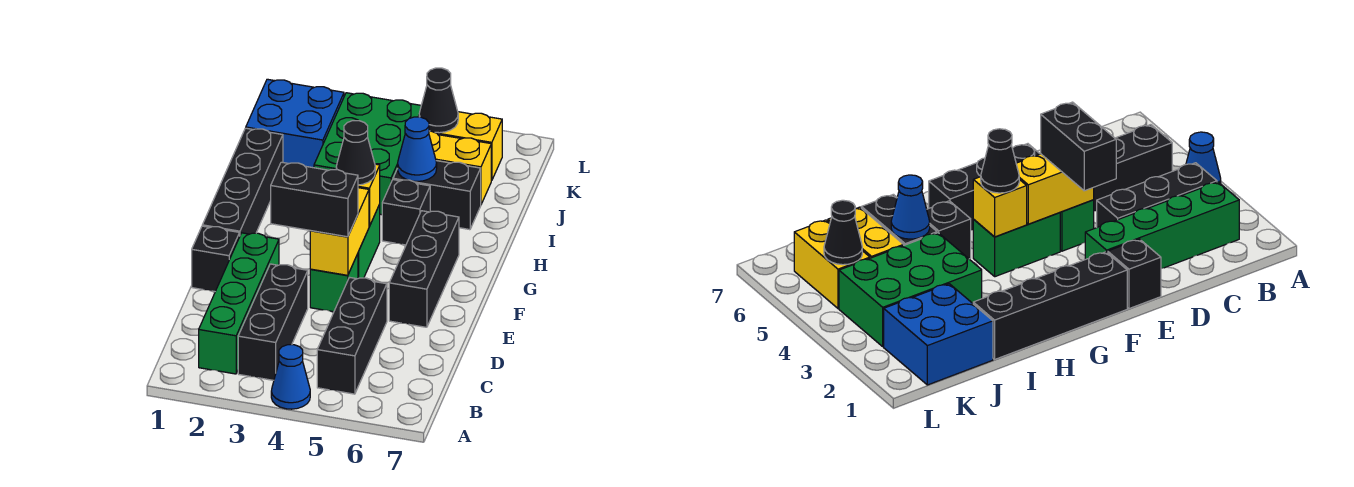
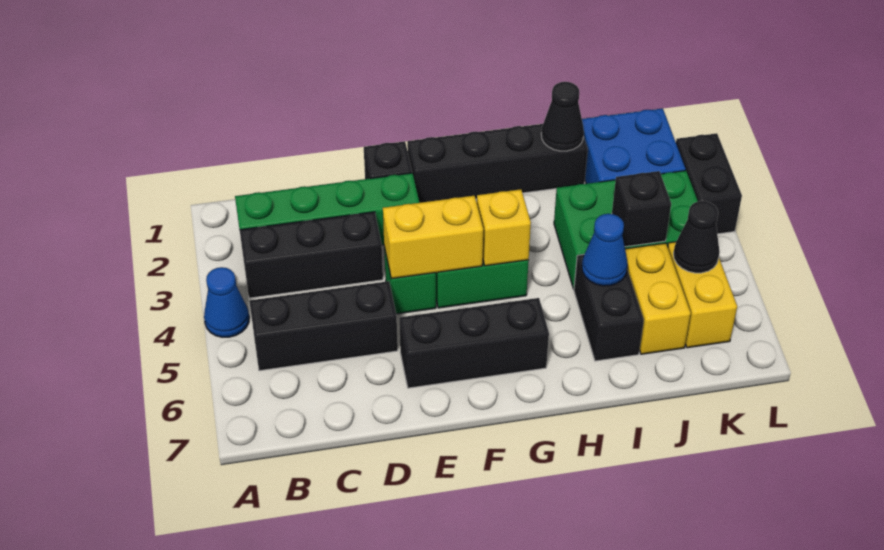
black 1x2 brick [271,162,358,237] -> black 1x2 brick moved to [676,133,742,234]
black 1x1 cone [336,121,375,185] -> black 1x1 cone moved to [541,82,584,151]
black 1x1 brick [382,180,430,245] -> black 1x1 brick moved to [612,171,671,247]

